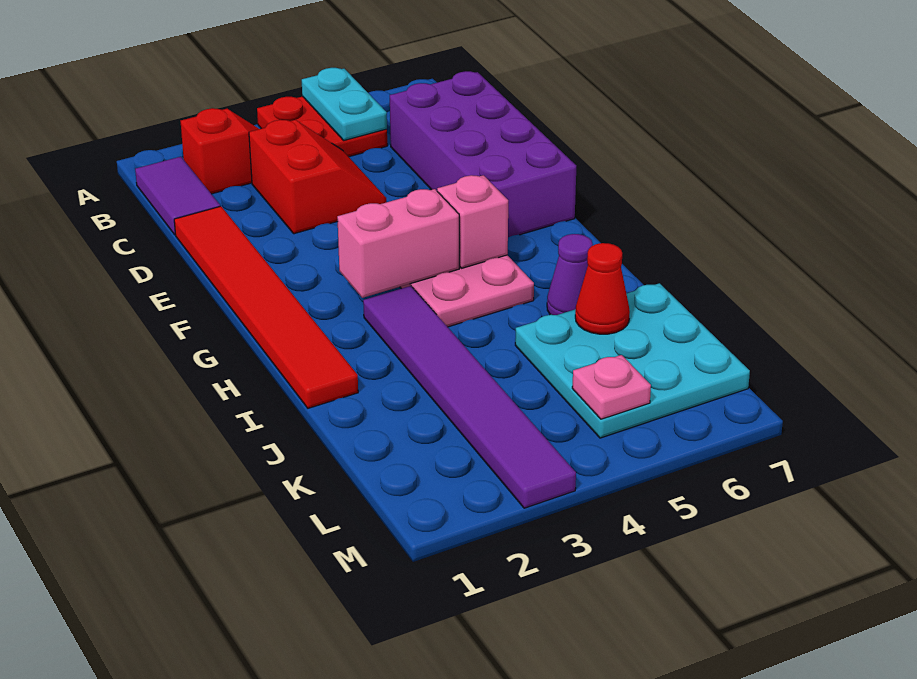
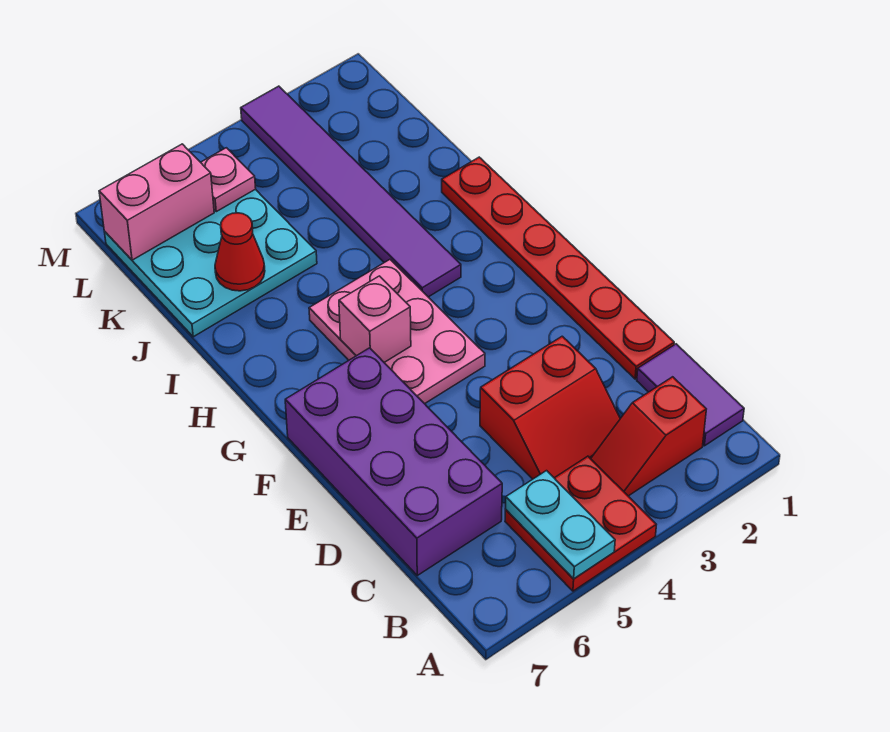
red 2x2 slope [249,120,386,234] -> red 2x2 slope turned to [480,336,620,479]
red 1x6 tile [174,206,358,408] -> red 1x6 plate [442,157,674,379]
pink 1x2 brick [337,189,459,298] -> pink 1x2 brick moved to [99,144,214,260]
purple 1x1 cone [547,234,593,315] -> none

